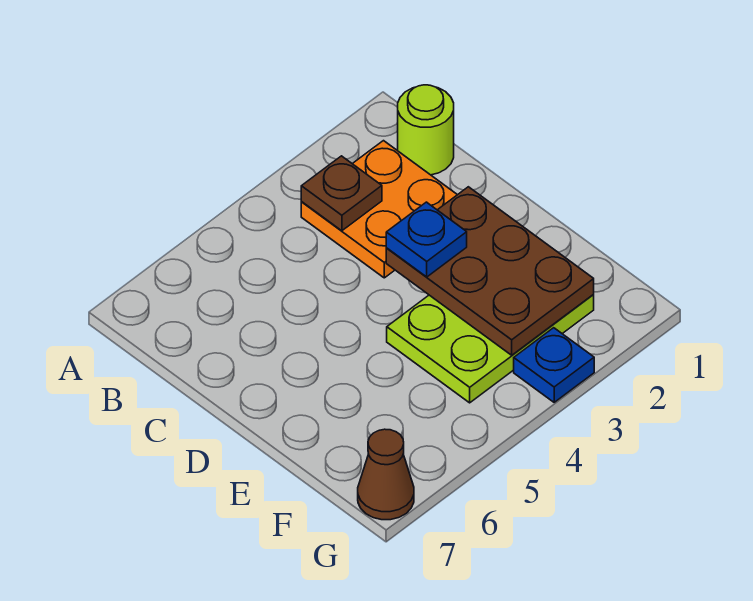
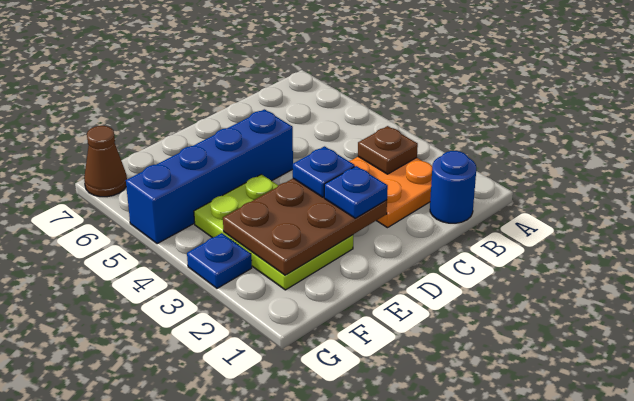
lime 1x1 round brick [398,85,454,175] -> blue 1x1 round brick [430,151,476,223]
none -> blue 1x1 plate [324,166,388,218]
none -> blue 1x4 brick [126,109,293,244]

